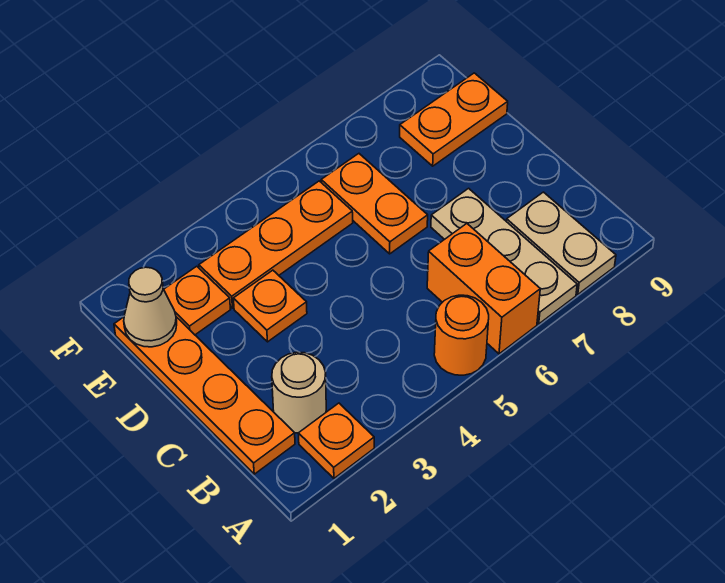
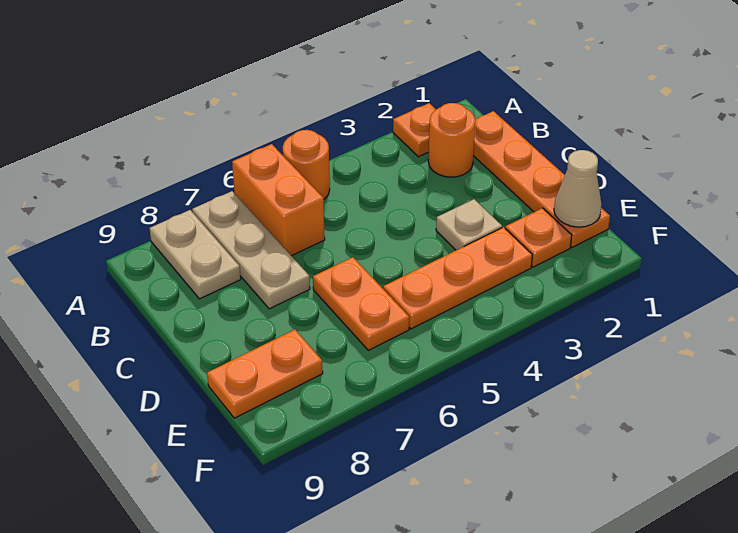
tan 1x1 round brick [272,352,326,433] -> orange 1x1 round brick [428,103,475,177]
orange 1x1 plate [233,270,307,342] -> tan 1x1 plate [436,199,502,250]

